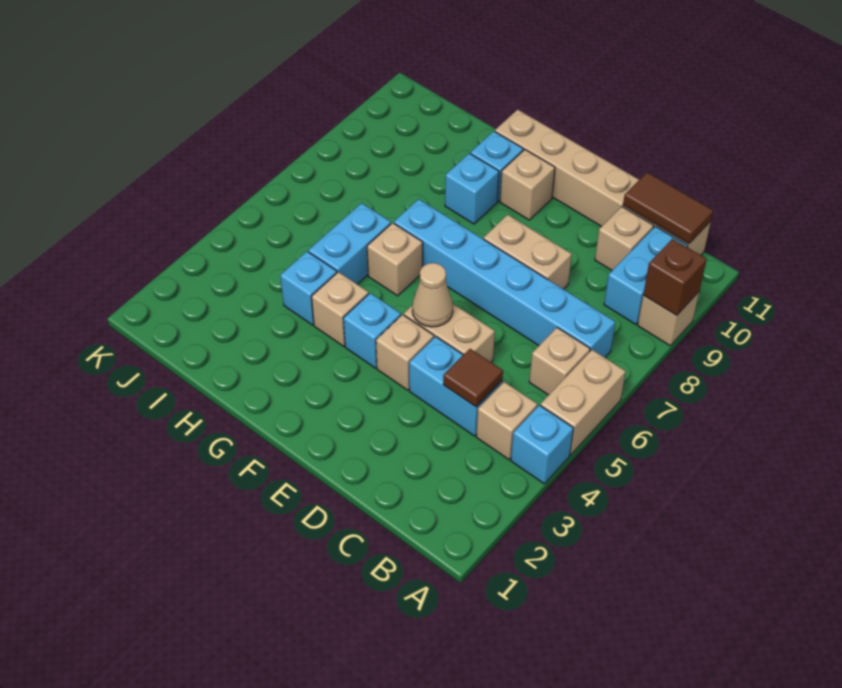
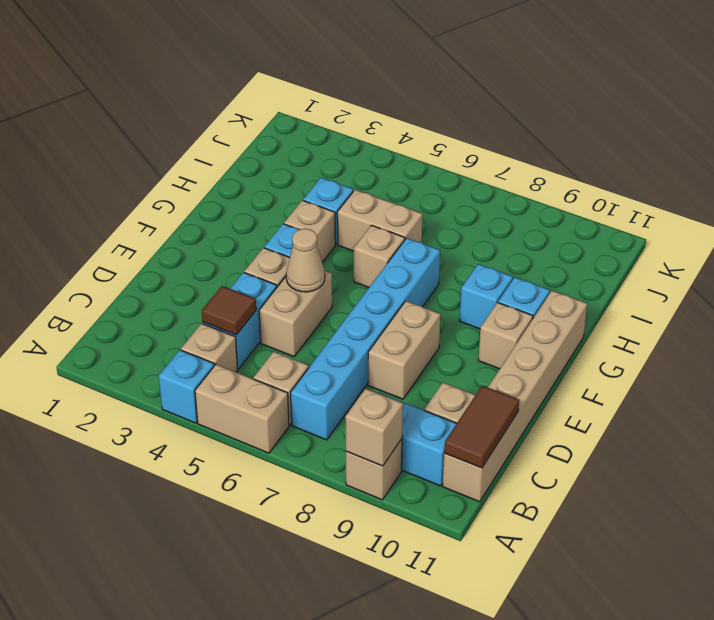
brown 1x1 brick [643,239,707,316] -> tan 1x1 brick [345,389,403,466]
cyan 1x2 brick [308,203,391,284] -> tan 1x2 brick [337,190,423,251]

